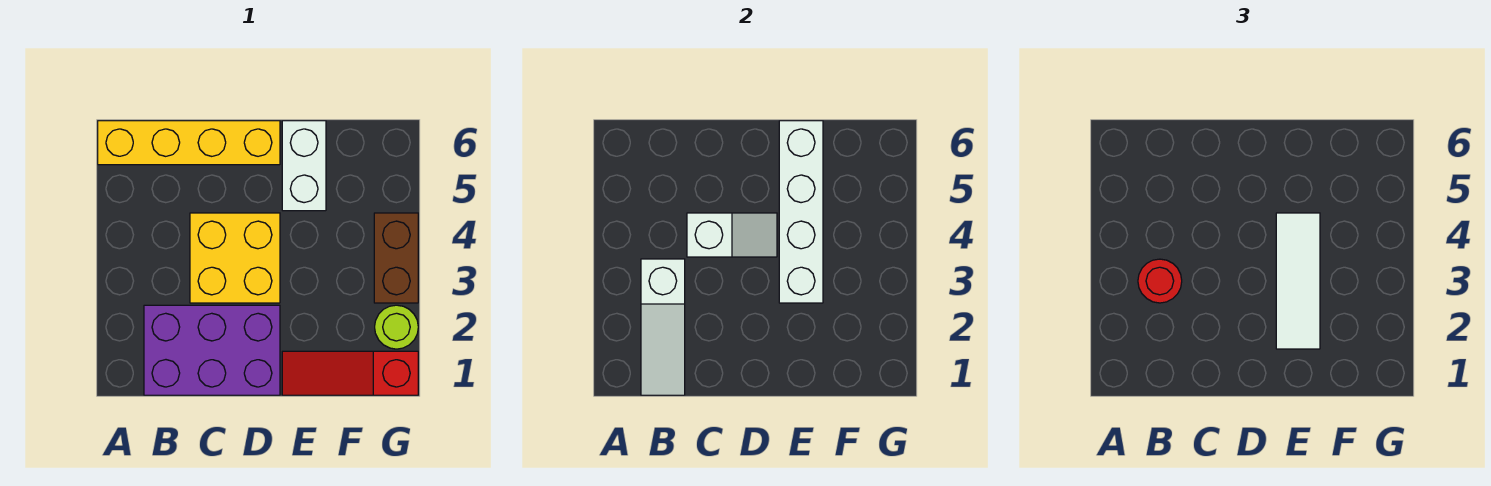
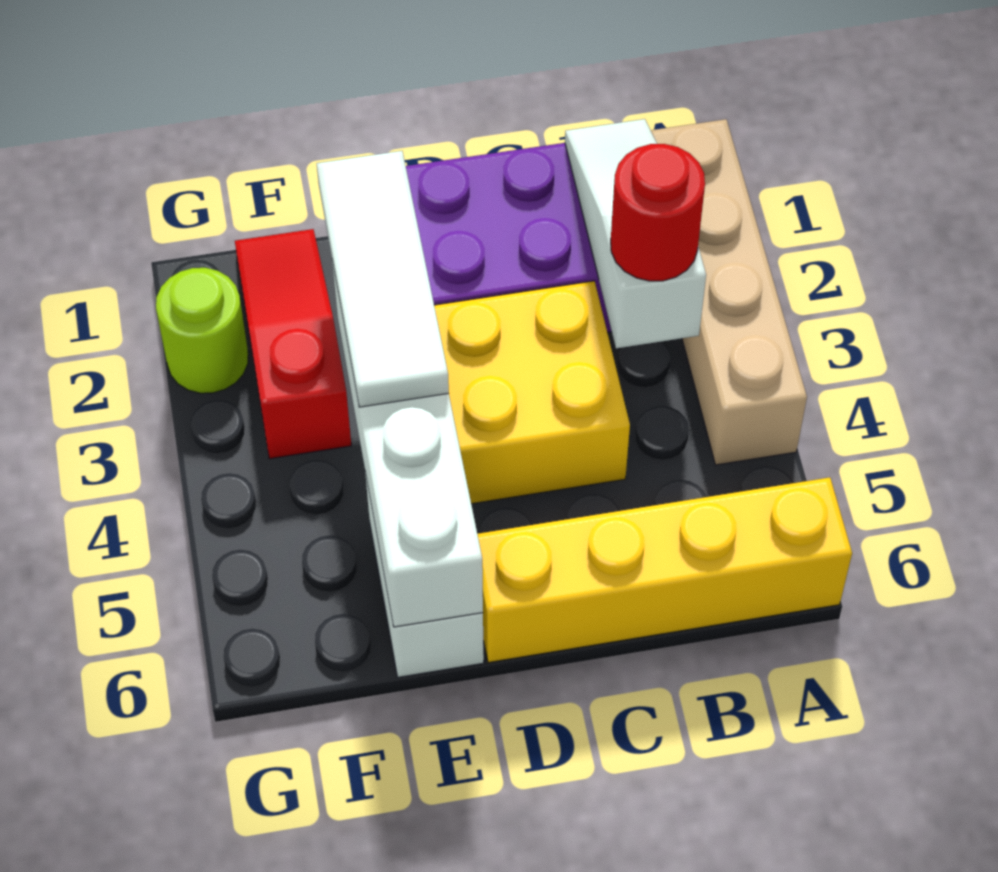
none -> tan 1x4 brick [651,119,807,465]
white 1x2 slope [687,213,777,257] -> none
red 1x3 slope [282,351,418,395] -> red 1x3 slope turned to [235,229,351,459]
brown 1x2 brick [374,213,418,303] -> none

